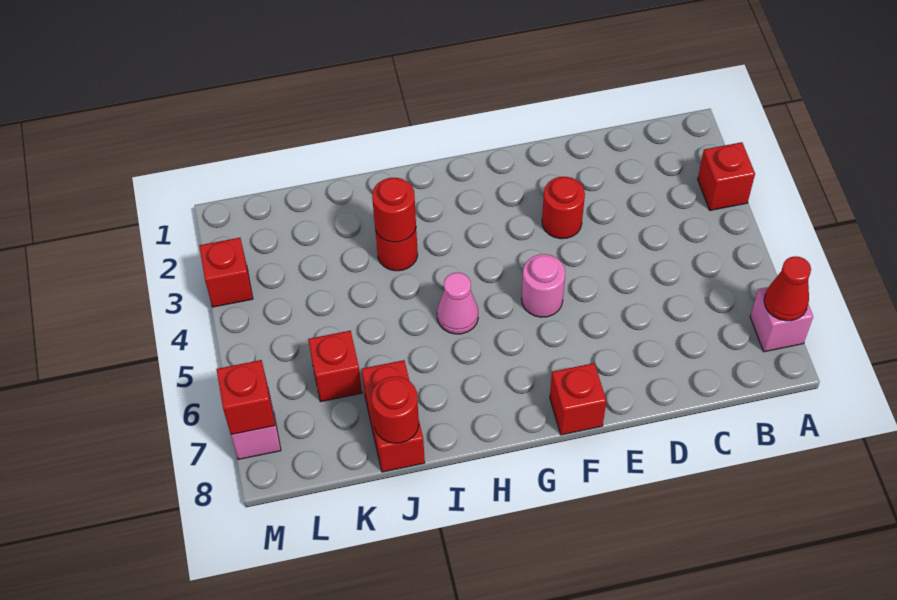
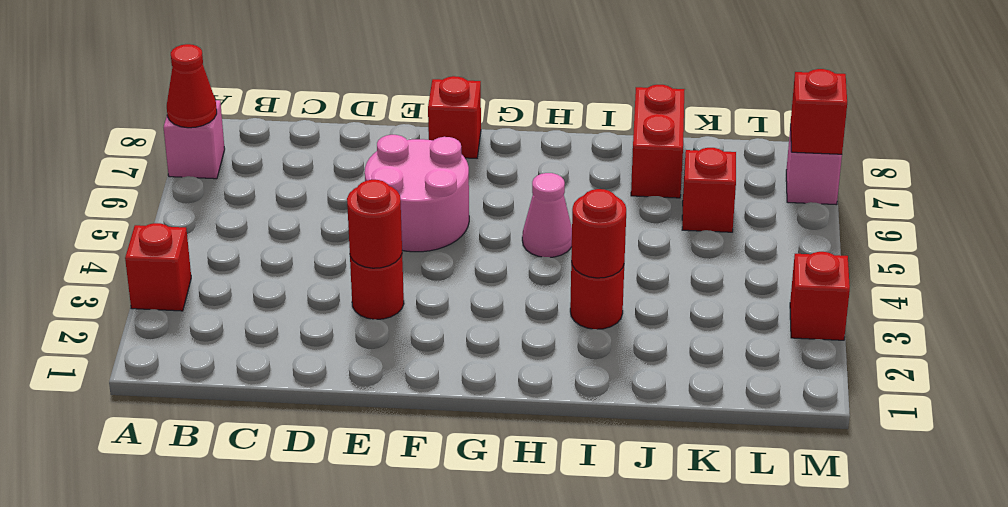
pink 1x1 round brick [522,254,565,317] -> pink 2x2 round brick [365,135,469,252]
red 1x1 round brick [371,376,419,443] -> red 1x1 round brick moved to [347,180,402,268]

